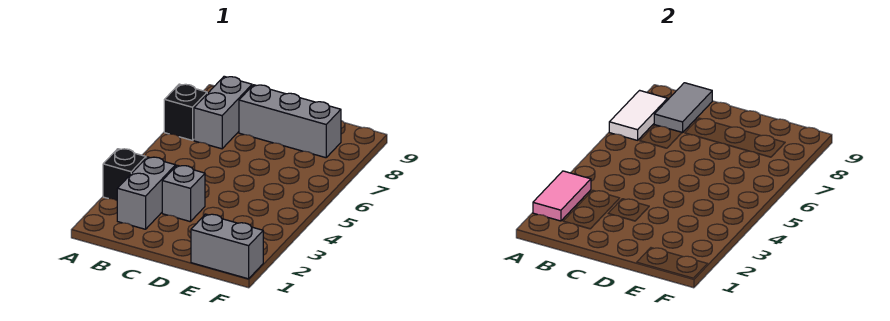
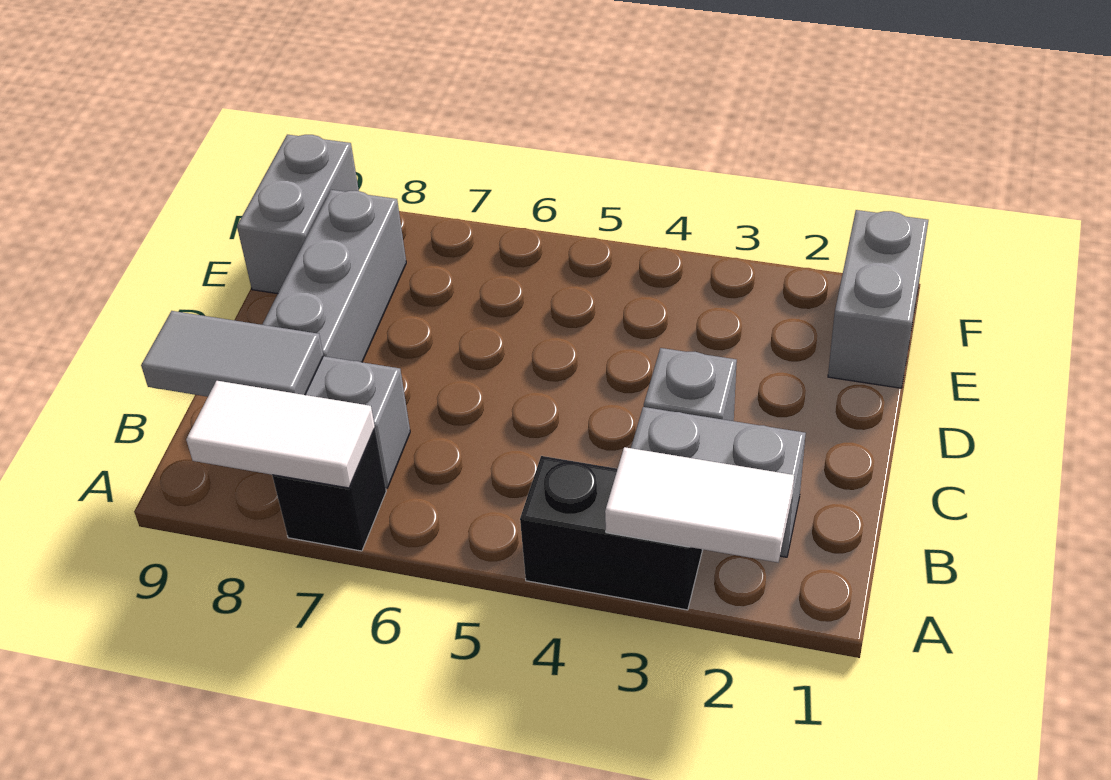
pink 1x2 tile [533,171,591,221] -> white 1x2 tile [605,447,794,562]
black 1x1 brick [103,149,146,200] -> black 1x2 brick [520,456,703,610]
none -> grey 1x2 brick [237,135,359,294]

